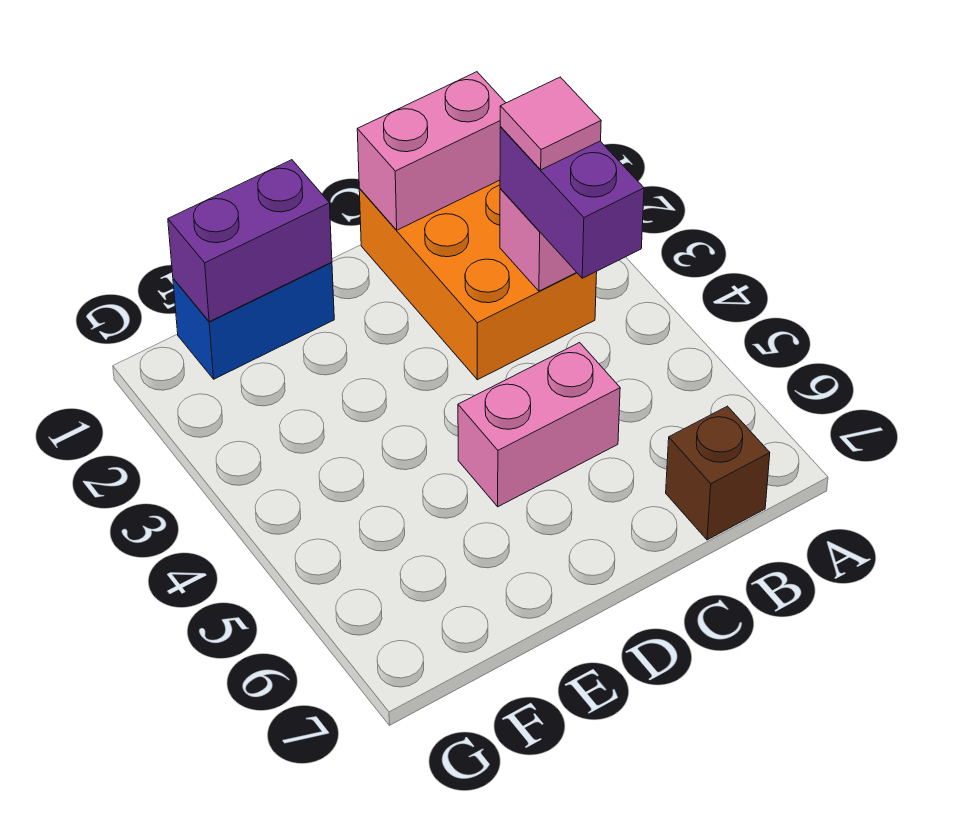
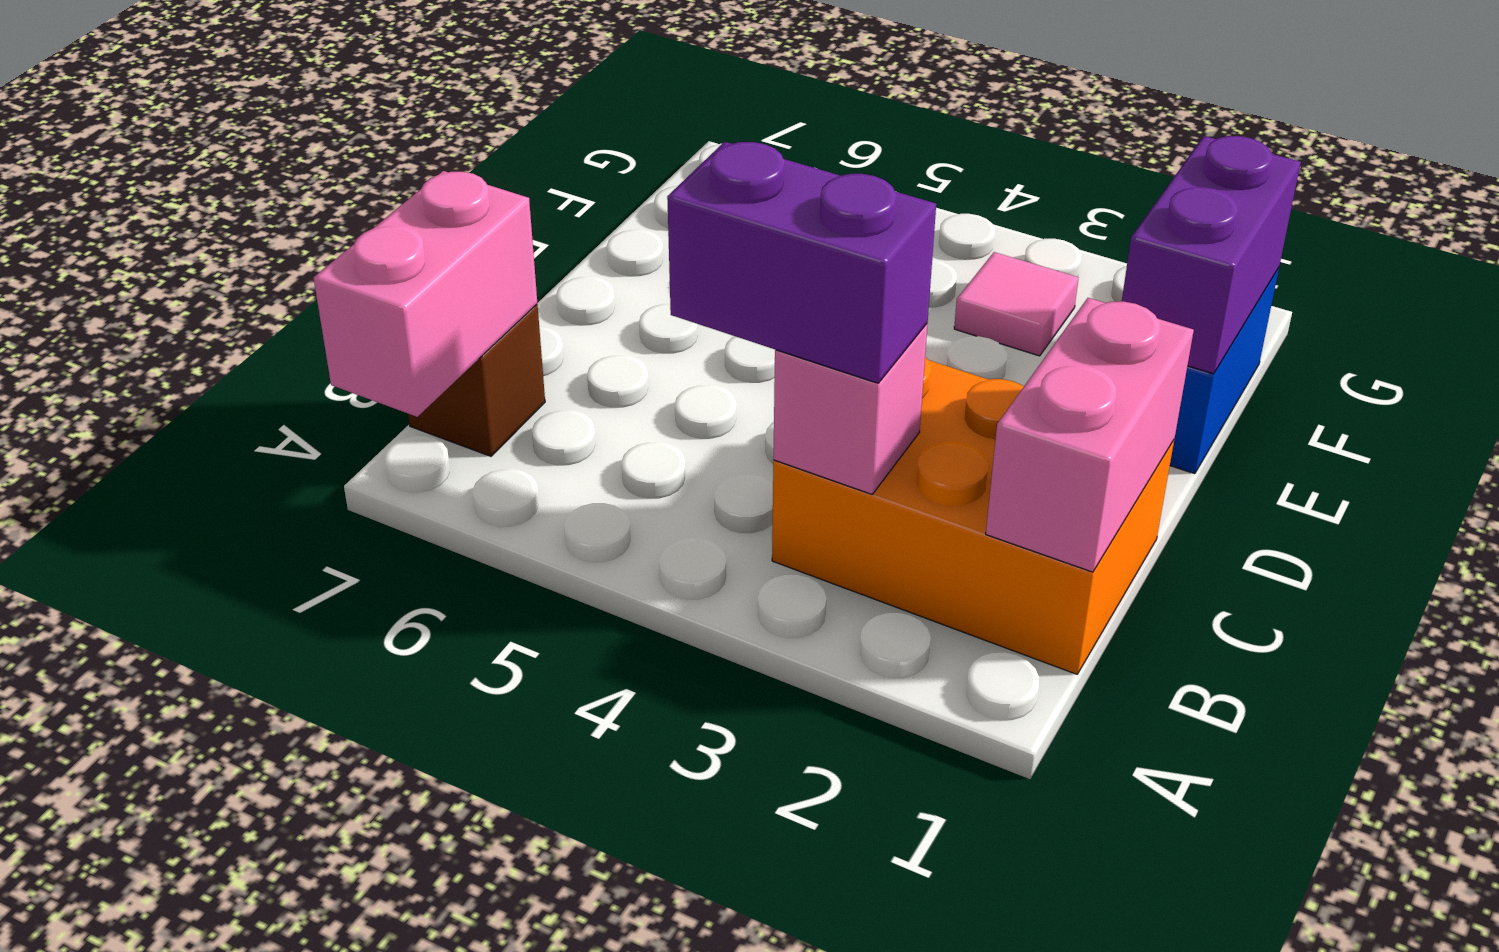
pink 1x1 tile [500,77,601,170] -> pink 1x1 tile moved to [954,252,1078,356]
pink 1x2 brick [458,343,620,507] -> pink 1x2 brick moved to [314,171,537,417]

